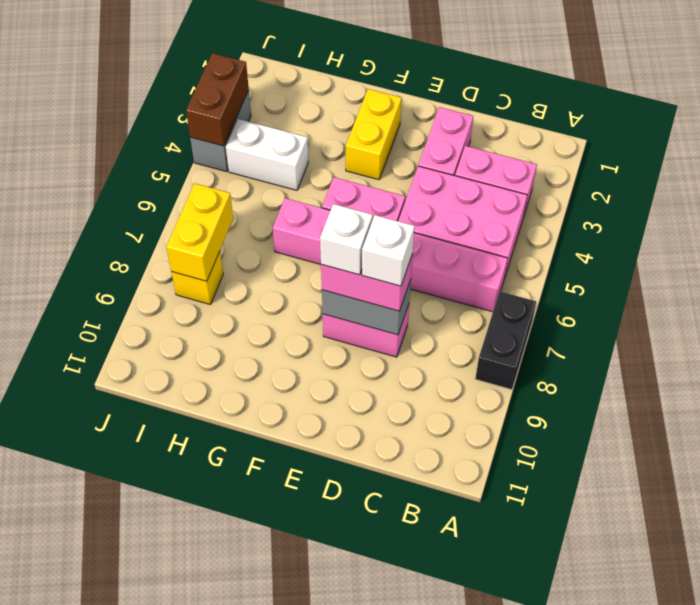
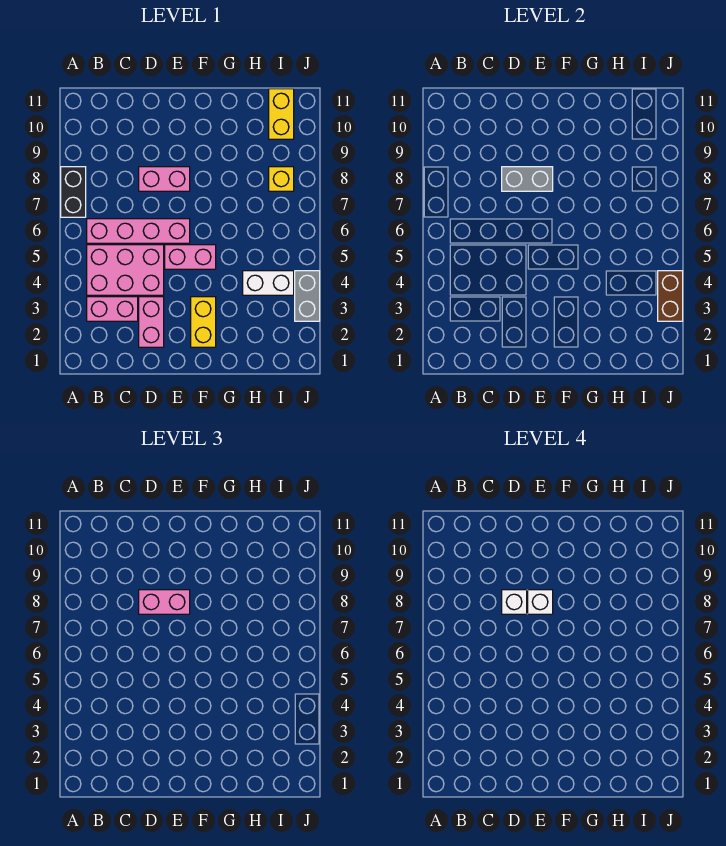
pink 1x6 brick [273,198,508,312] -> pink 1x4 brick [87,219,190,243]
yellow 1x2 brick [166,183,233,281] -> yellow 1x2 brick moved to [269,89,294,139]

